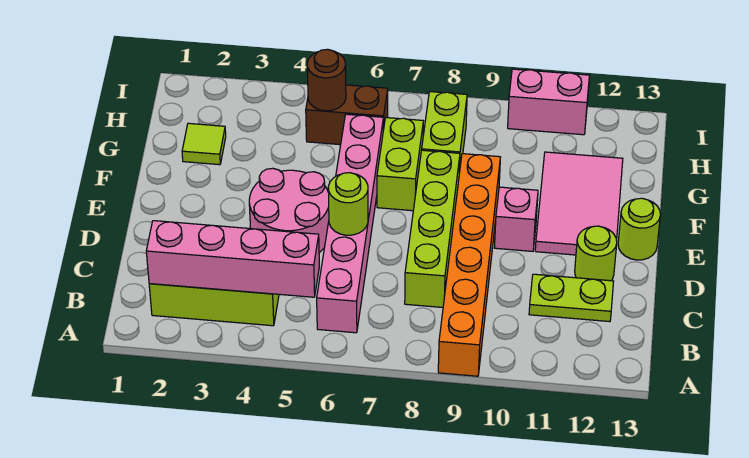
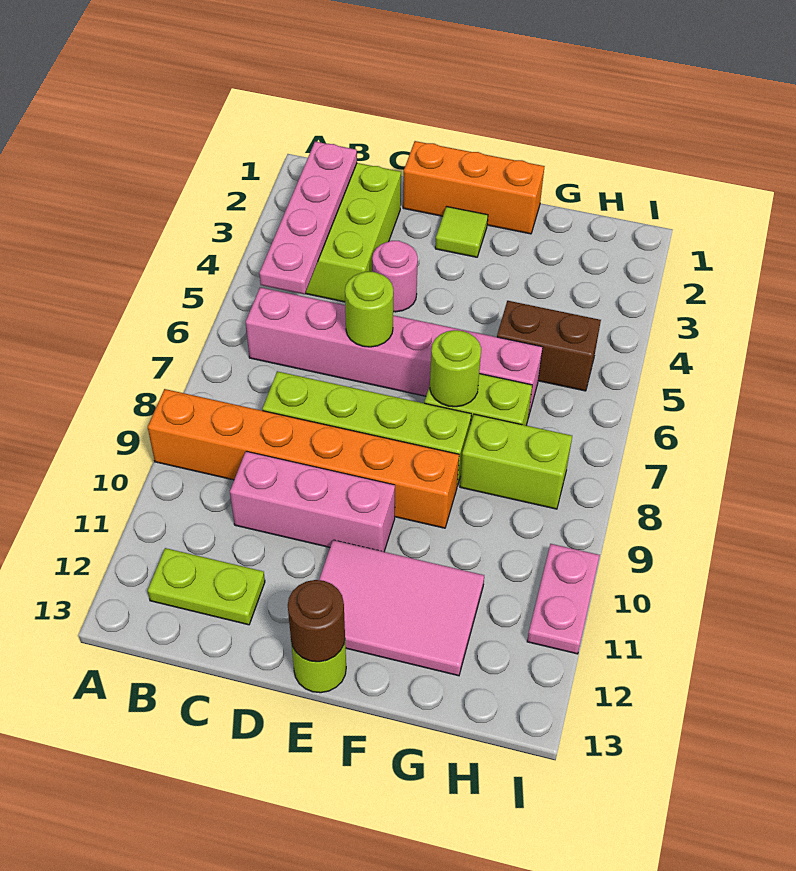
pink 1x4 brick [146,221,319,297] -> pink 1x4 plate [259,142,357,294]
lime 1x2 plate [529,274,614,322] -> lime 1x2 plate turned to [148,548,265,625]
none -> orange 1x3 brick [403,141,545,234]
pink 2x2 round brick [249,168,329,253] -> pink 1x1 round brick [372,241,418,312]
lime 1x1 round brick [575,226,617,281] -> lime 1x1 round brick moved to [430,330,481,407]
pink 1x1 brick [495,187,538,251] -> pink 1x3 brick [230,451,395,552]
lime 1x1 tile [182,123,226,165] -> lime 1x1 tile moved to [435,207,488,257]
brown 1x2 brick [306,85,388,145] -> brown 1x2 brick turned to [497,301,601,391]
brown 1x1 round brick [307,49,346,111] -> brown 1x1 round brick moved to [288,580,345,662]
pink 1x2 brick [508,69,589,135] -> pink 1x2 plate [527,544,600,654]

